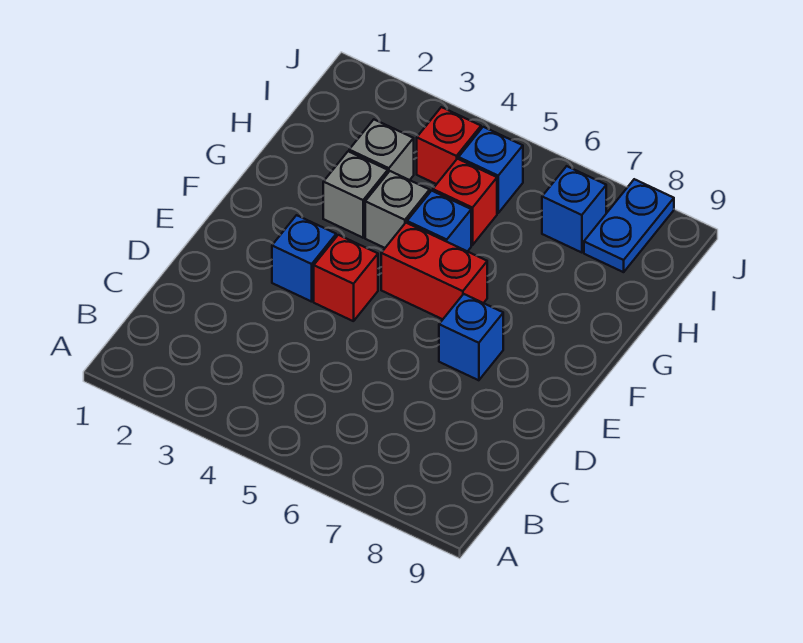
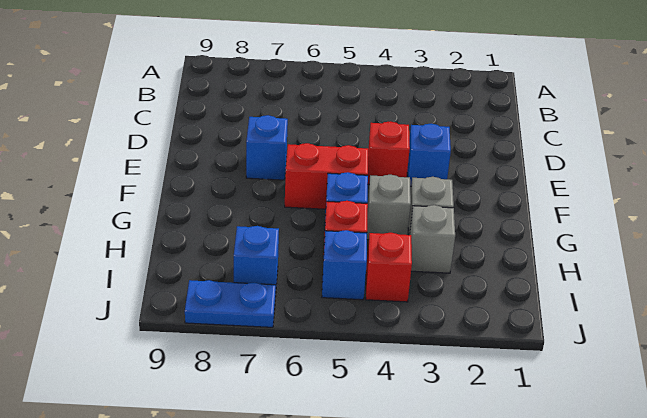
blue 1x2 plate [584,179,674,272] -> blue 1x2 plate turned to [185,280,276,327]

